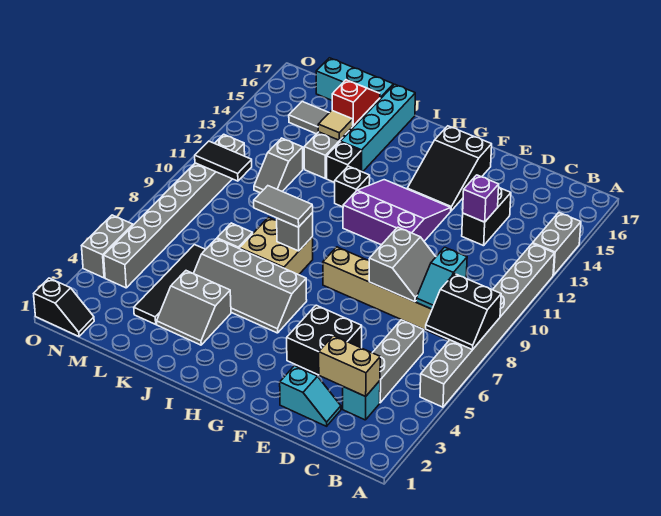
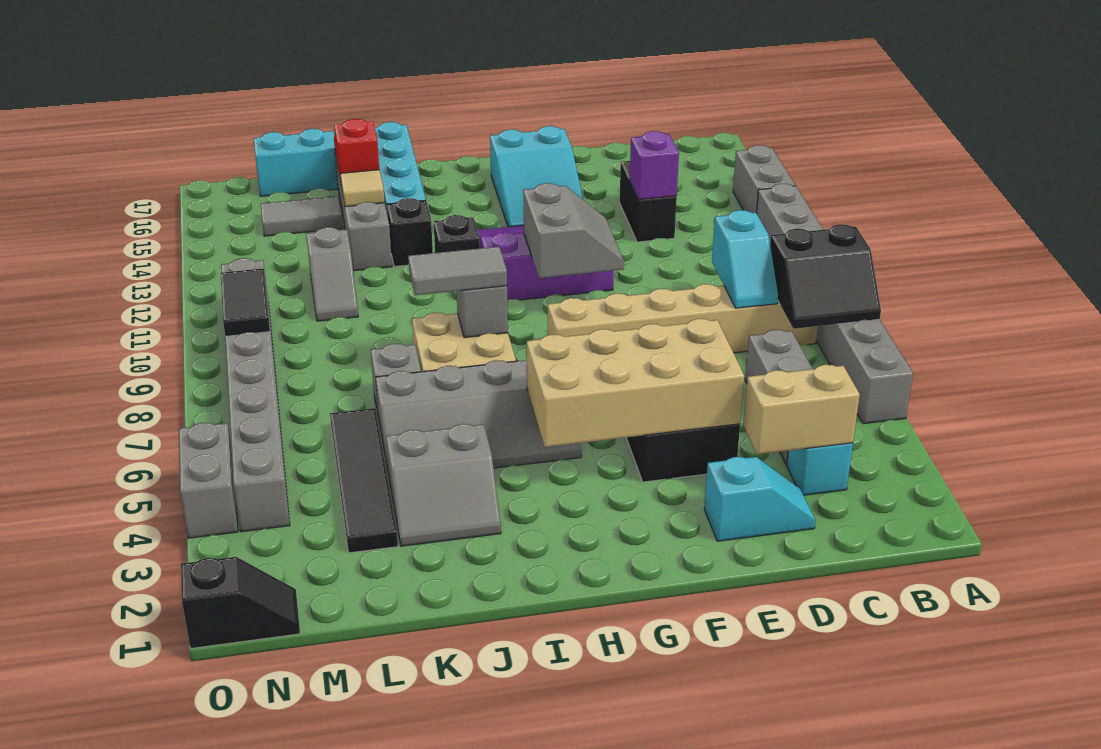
grey 2x2 slope [369,227,436,302] -> grey 2x2 slope moved to [523,183,624,278]
none -> tan 2x4 brick [527,319,744,447]
black 2x3 slope [407,126,492,211] -> cyan 2x3 slope [490,126,583,227]
black 1x2 tile [195,141,252,181] -> black 1x2 tile turned to [220,268,270,336]

